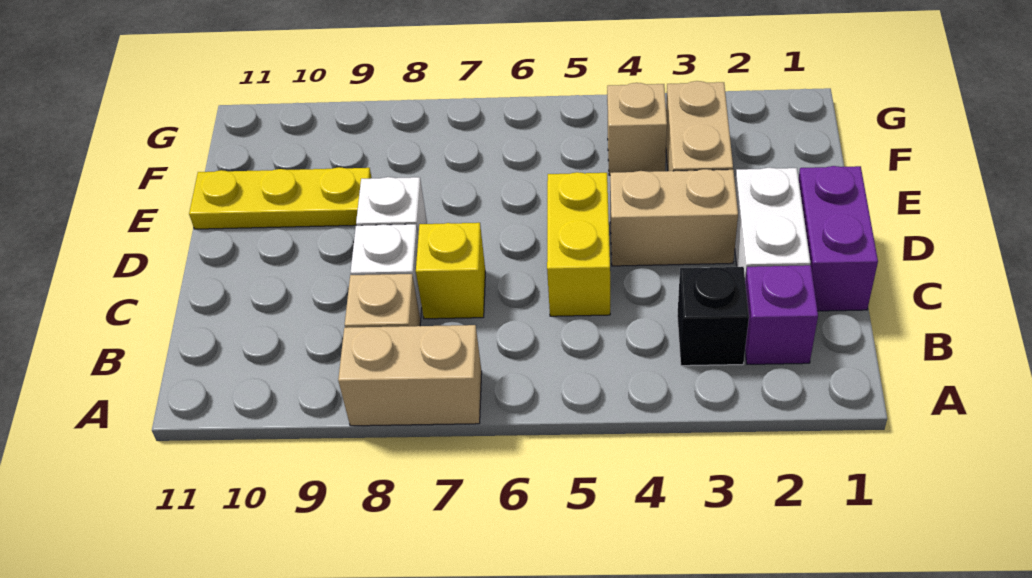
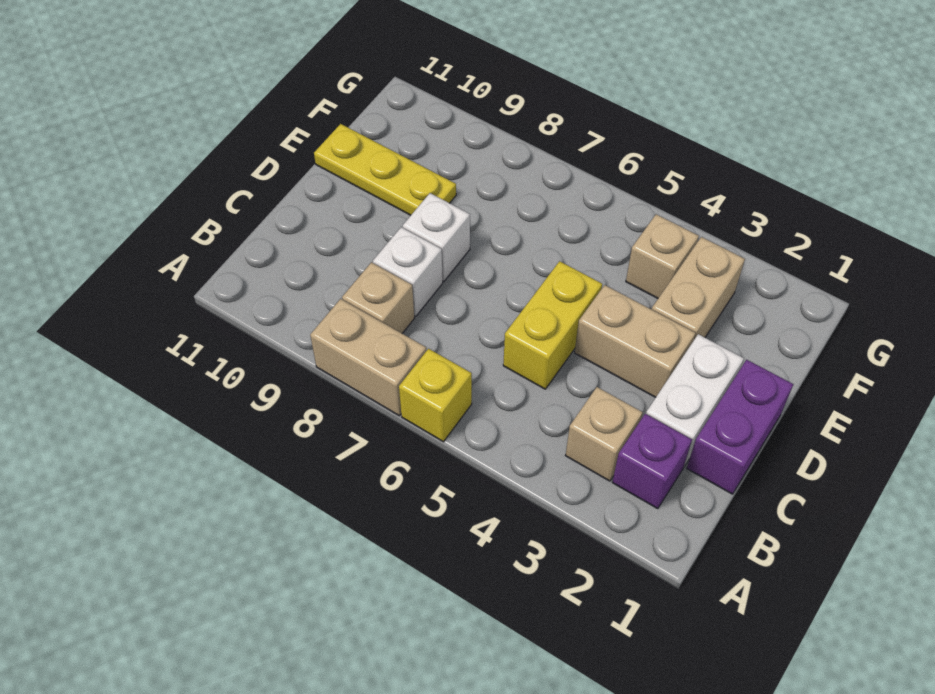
black 1x1 brick [677,267,749,366] -> tan 1x1 brick [566,387,643,481]
yellow 1x1 brick [416,223,485,319] -> yellow 1x1 brick moved to [399,349,472,442]

